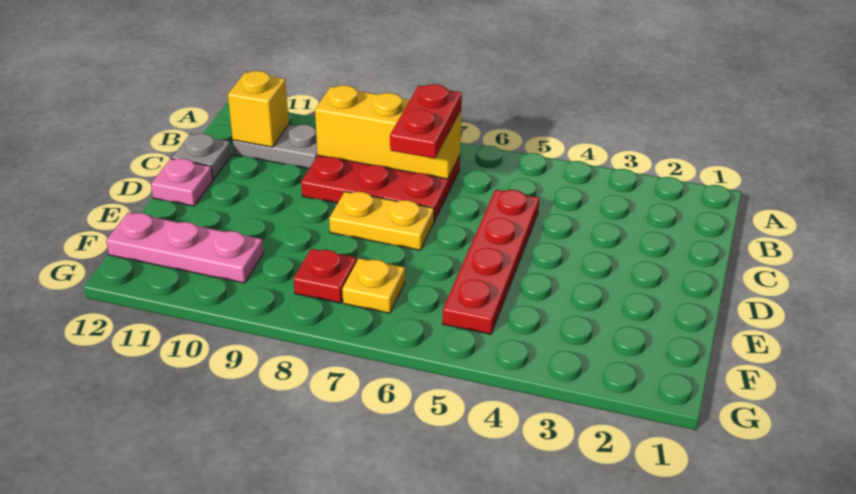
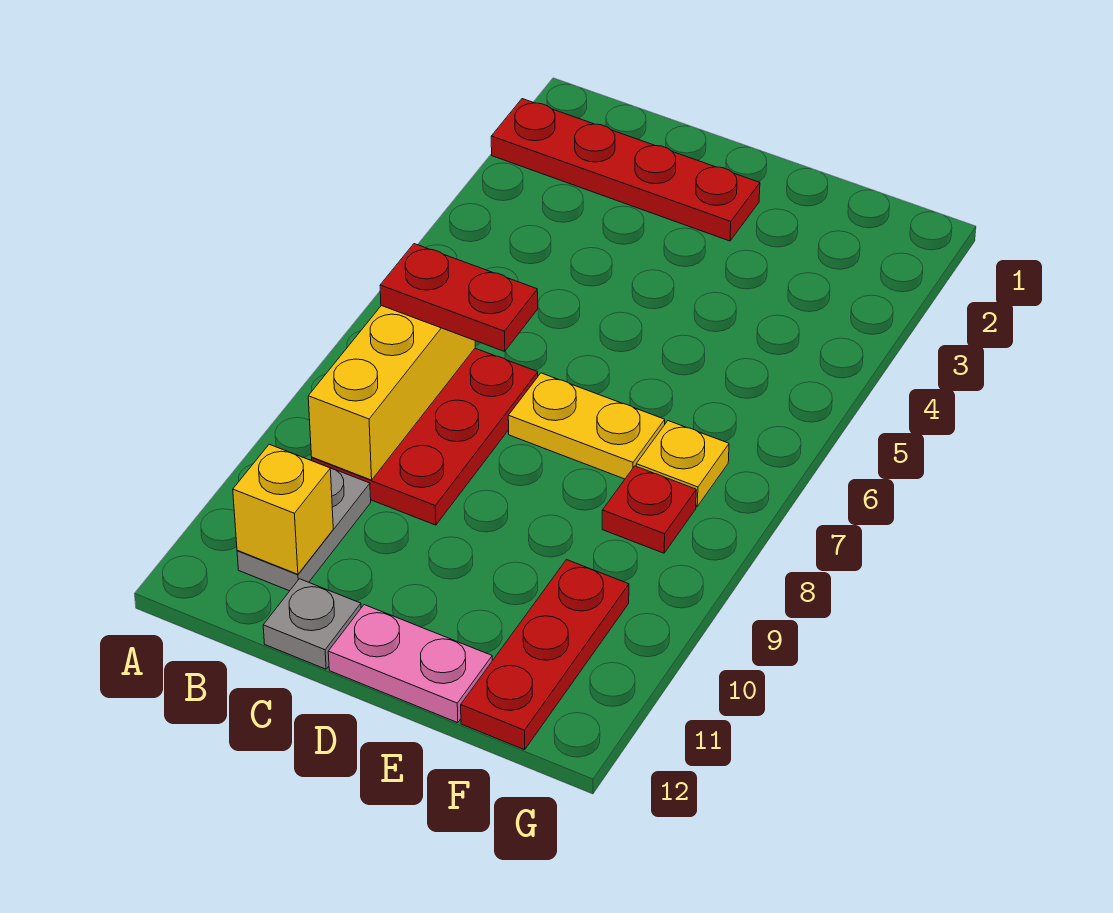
red 1x4 plate [443,190,539,334] -> red 1x4 plate moved to [491,99,760,241]
yellow 1x2 plate [329,191,434,250] -> yellow 1x2 plate turned to [508,373,665,479]
pink 1x1 plate [151,159,213,206] -> pink 1x2 plate [328,605,492,723]
pink 1x3 plate [106,212,263,283] -> red 1x3 plate [461,560,629,750]

